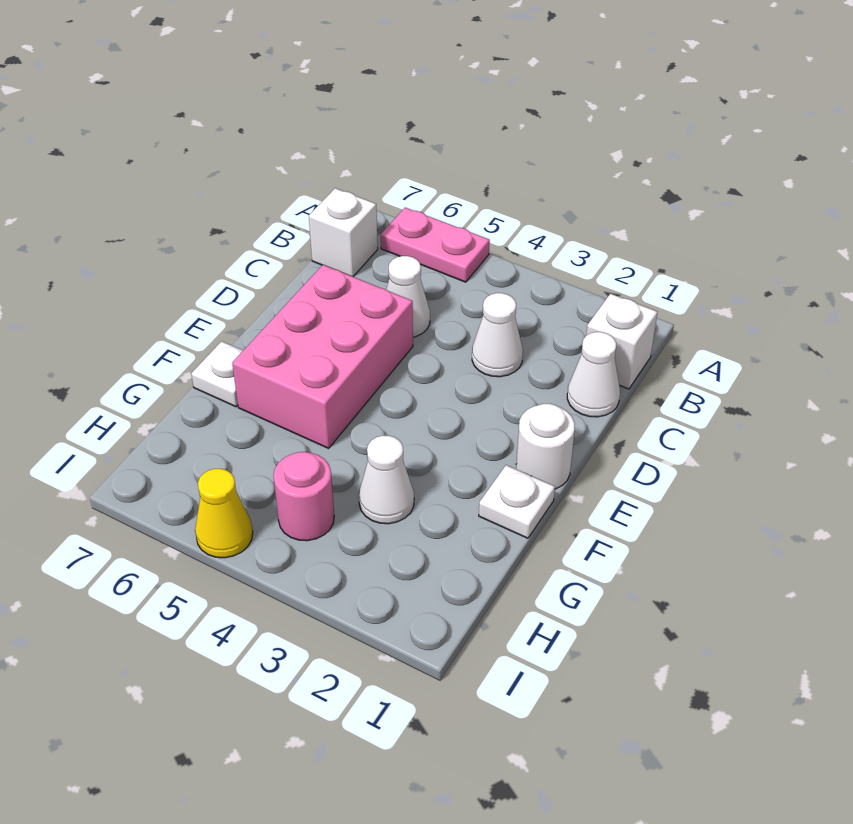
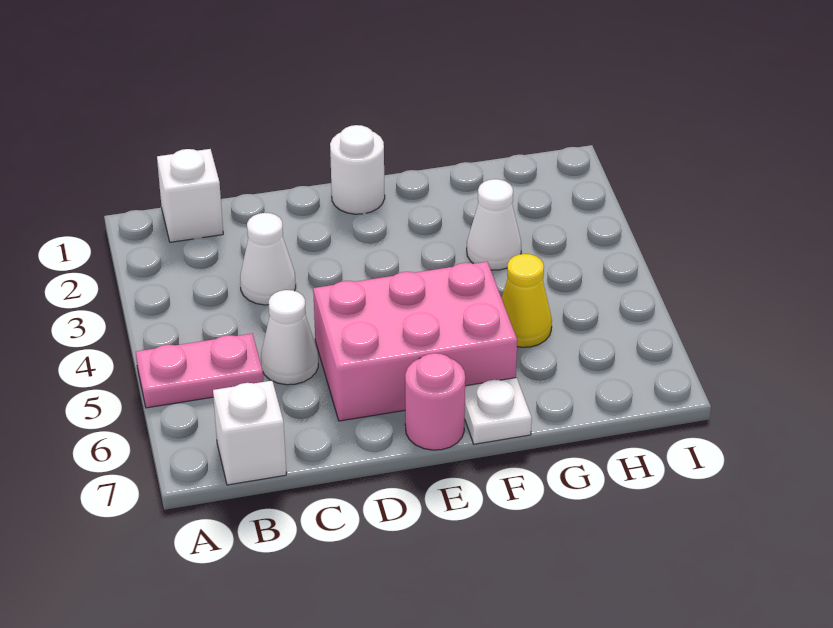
pink 1x2 plate [381,208,490,282] -> pink 1x2 plate turned to [136,334,263,408]
white 1x1 cone [567,332,620,417] -> none
white 1x1 plate [479,465,555,538] -> none
pink 1x1 round brick [274,452,334,541] -> pink 1x1 round brick moved to [405,353,465,450]
yellow 1x1 cone [195,469,253,558] -> yellow 1x1 cone moved to [502,254,552,347]

